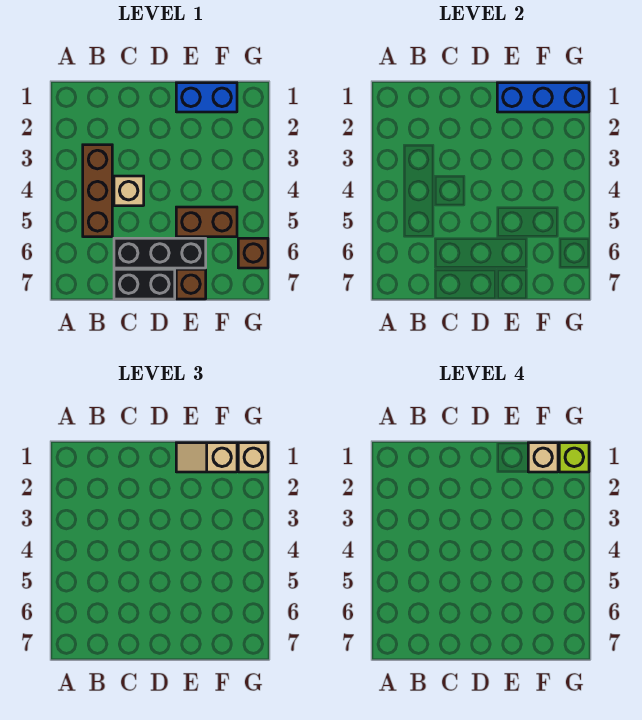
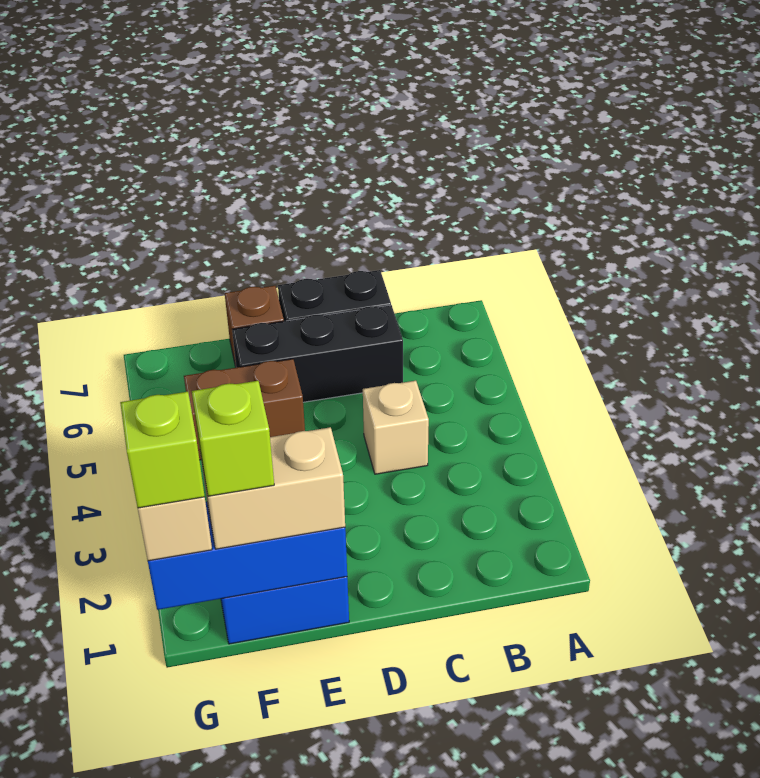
brown 1x3 brick [83,145,112,237] -> none
tan 1x2 slope [176,443,237,472] -> tan 1x2 brick [201,427,345,549]
tan 1x1 brick [528,443,558,472] -> lime 1x1 brick [192,381,274,496]
brown 1x1 brick [238,238,268,268] -> none

